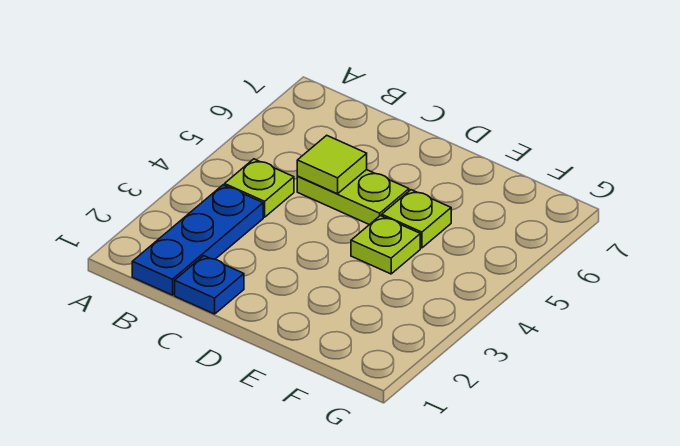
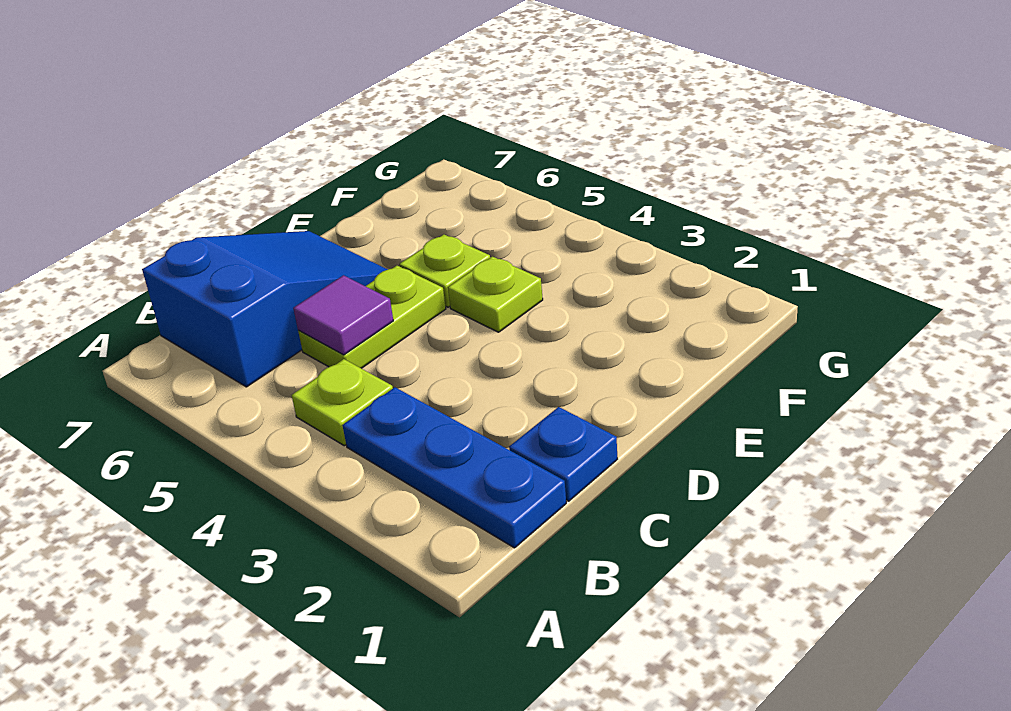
none -> blue 2x3 slope [142,231,388,387]
lime 1x1 tile [297,135,367,194] -> purple 1x1 tile [293,275,393,355]

